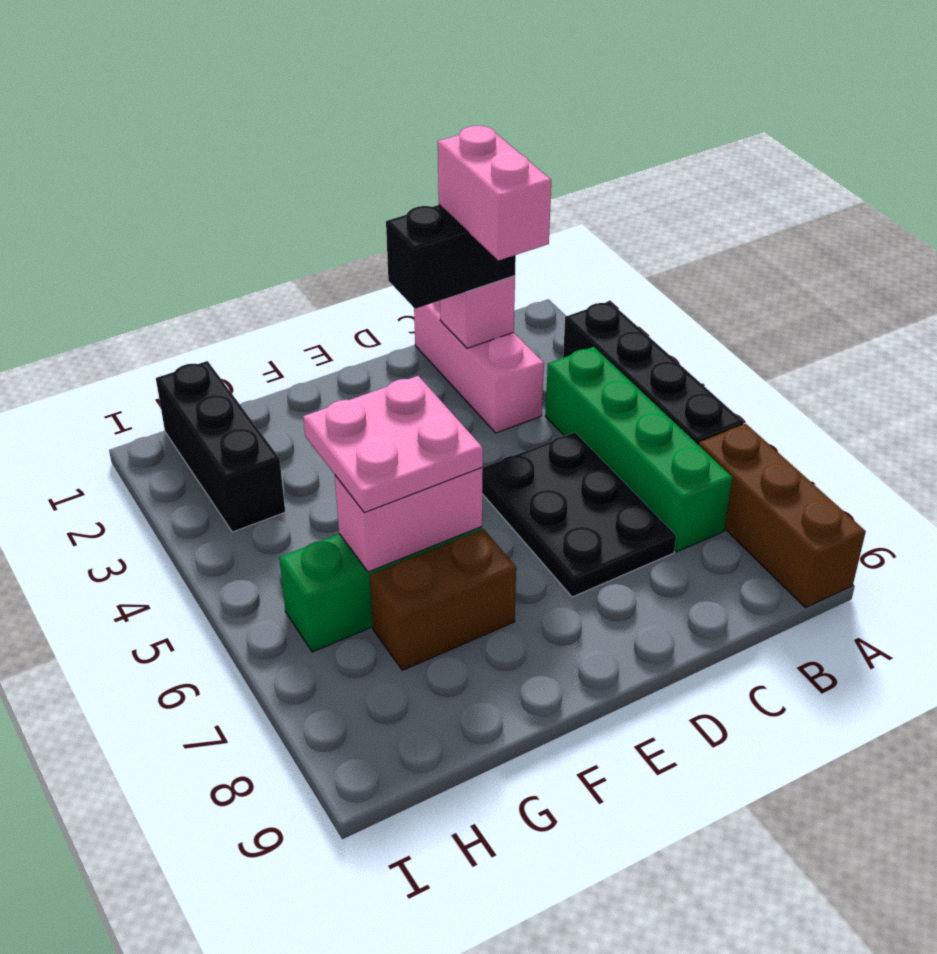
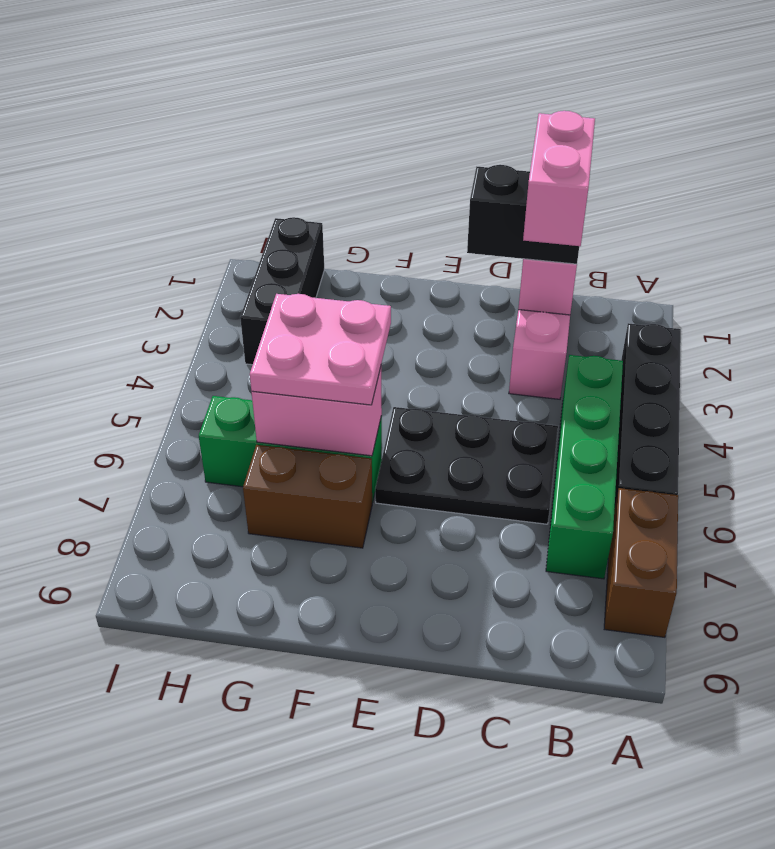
brown 1x3 brick [699,424,866,608] -> brown 1x2 brick [604,488,678,637]
black 2x3 plate [482,432,676,597] -> black 2x3 plate turned to [375,407,558,524]

